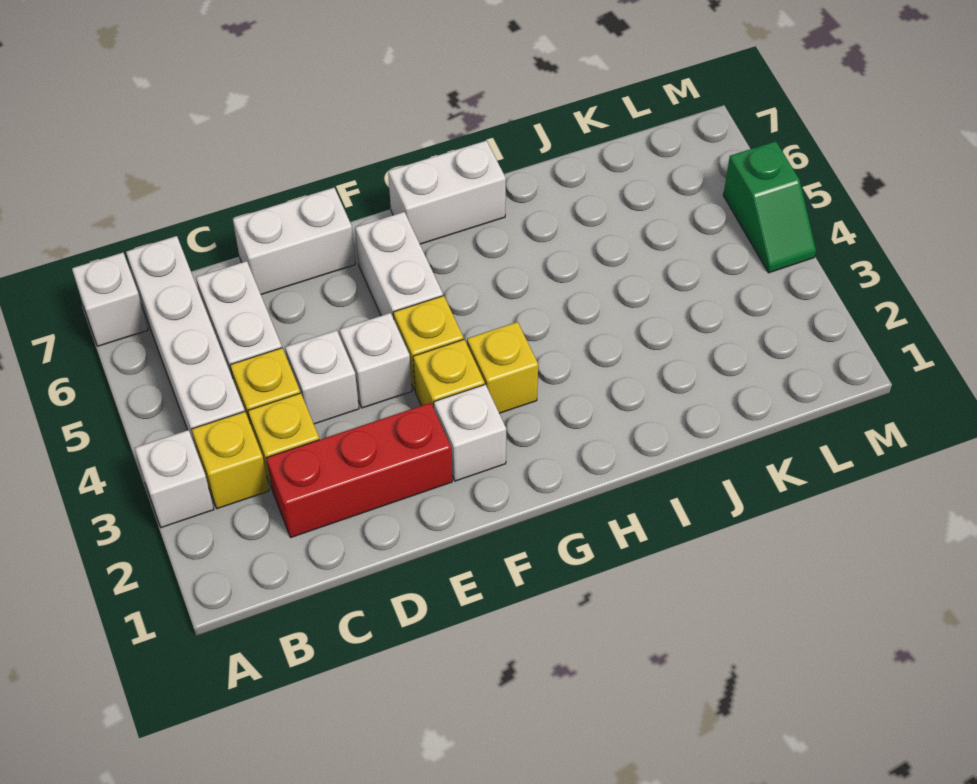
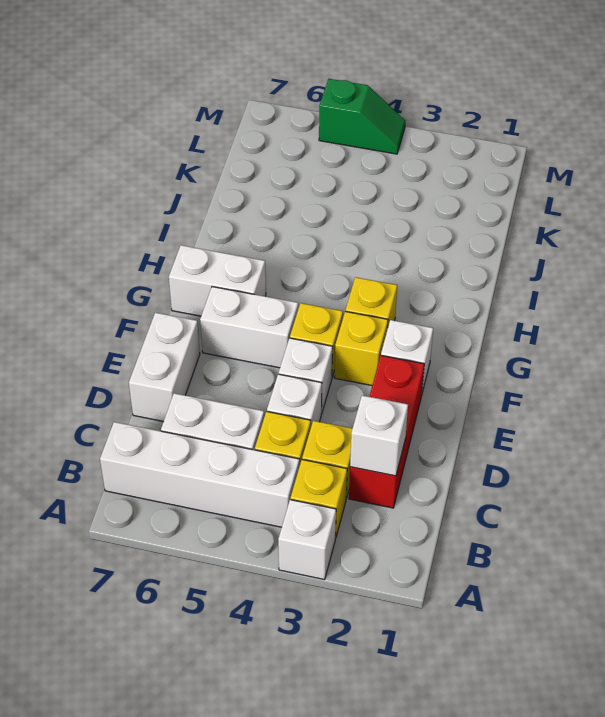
white 1x1 brick [72,253,148,346] -> white 1x1 brick moved to [350,395,408,476]
white 1x2 brick [388,141,506,244] -> white 1x2 brick turned to [169,245,266,316]

